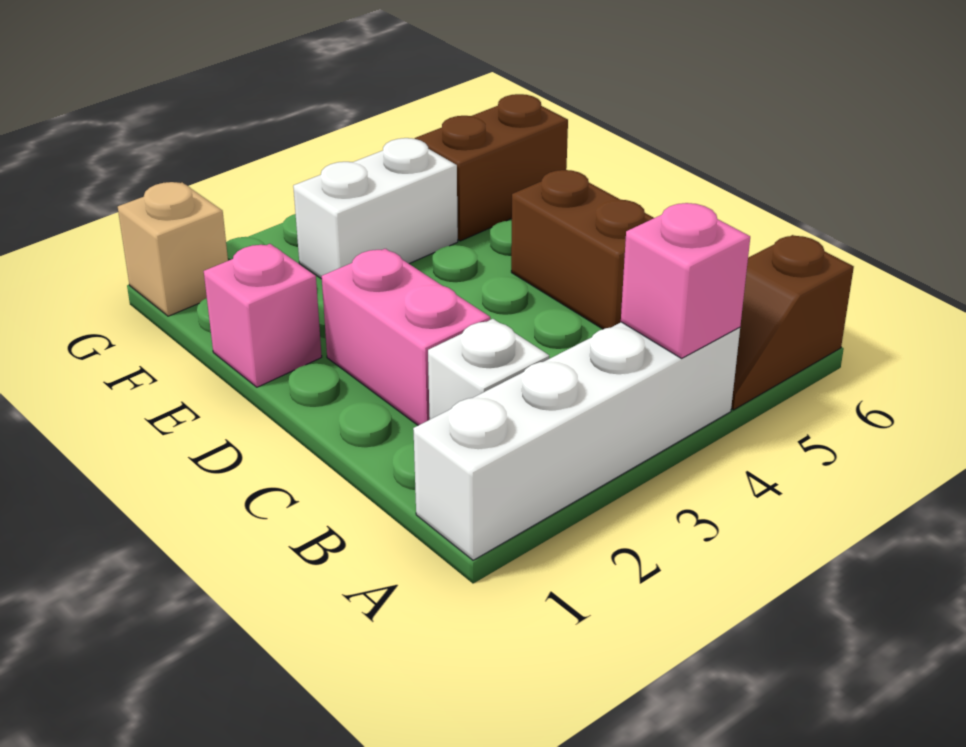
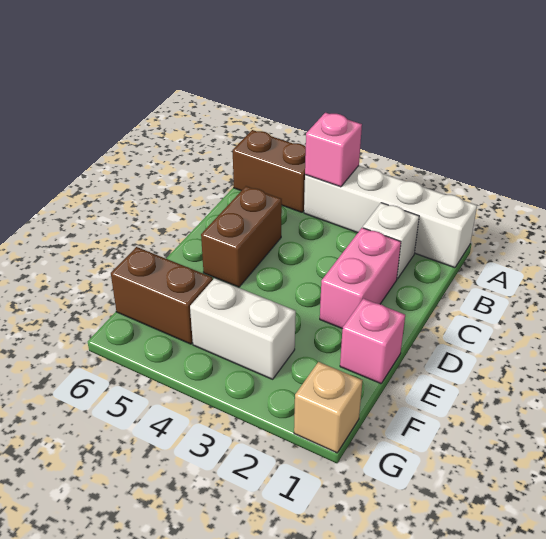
brown 1x2 slope [731,235,854,410] -> brown 1x2 brick [233,130,306,212]

